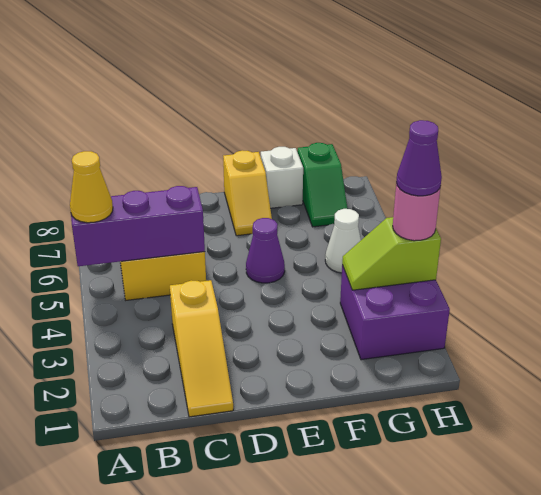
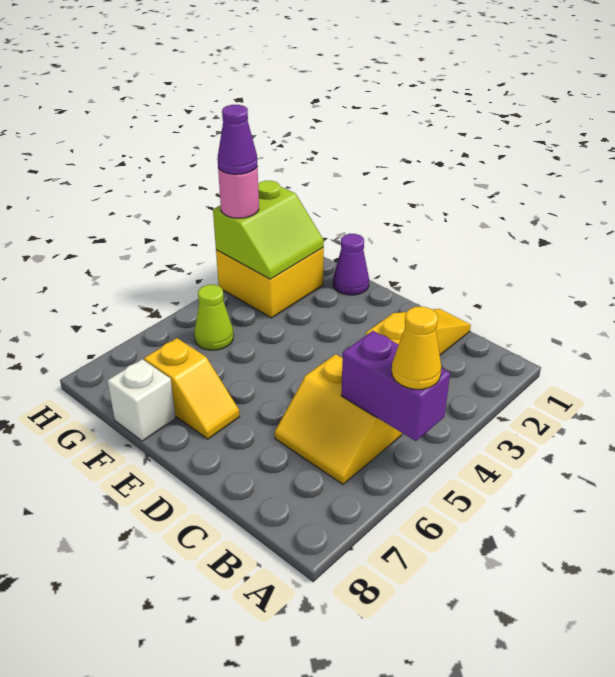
purple 1x3 brick [71,186,205,266] -> purple 1x2 brick [341,331,450,441]
purple 1x1 cone [246,218,285,283] -> purple 1x1 cone moved to [333,234,369,295]
yellow 1x2 slope [223,150,272,236] -> yellow 1x2 slope turned to [144,338,240,439]
purple 2x2 brick [340,265,450,360] -> yellow 2x2 brick [216,248,324,318]
lime 1x2 slope [342,217,441,290] -> lime 2x2 slope [213,181,324,279]
white 1x1 cone [325,209,361,273] -> lime 1x1 cone [194,285,234,350]
green 1x2 slope [297,143,347,227] -> none

